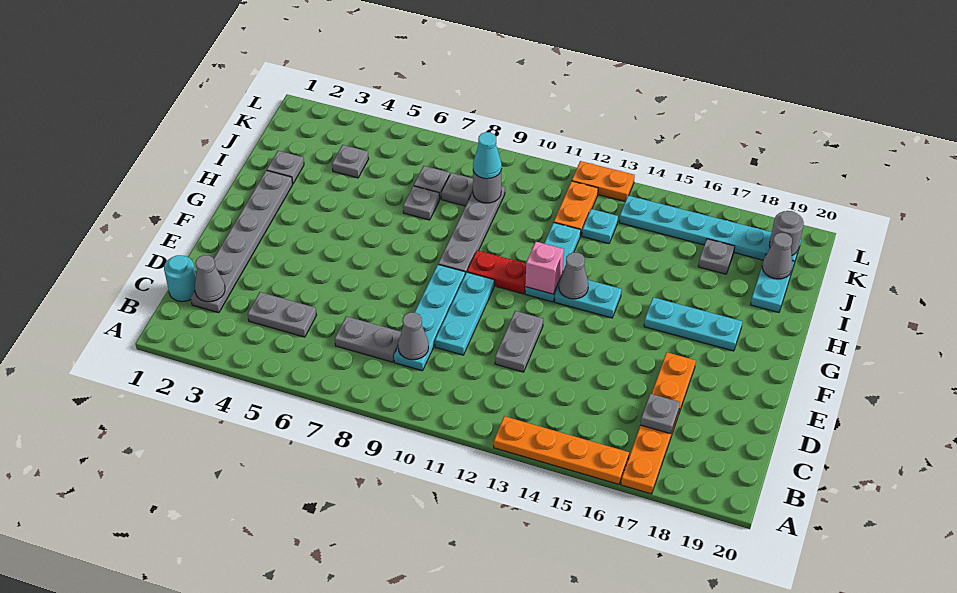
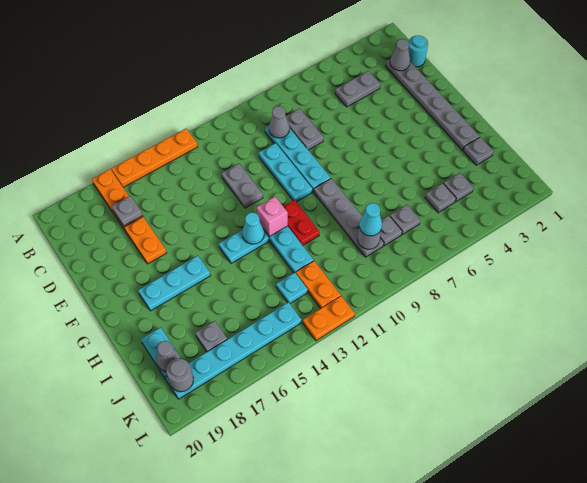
grey 1x2 plate [335,316,401,362] -> grey 1x2 plate turned to [286,109,324,150]
red 1x2 plate [467,250,526,294] -> red 1x2 plate turned to [283,200,320,245]
grey 1x1 cone [559,252,588,299] -> cyan 1x1 cone [242,212,264,244]
grey 1x1 plate [403,186,440,220] -> grey 1x1 plate moved to [425,183,456,213]

